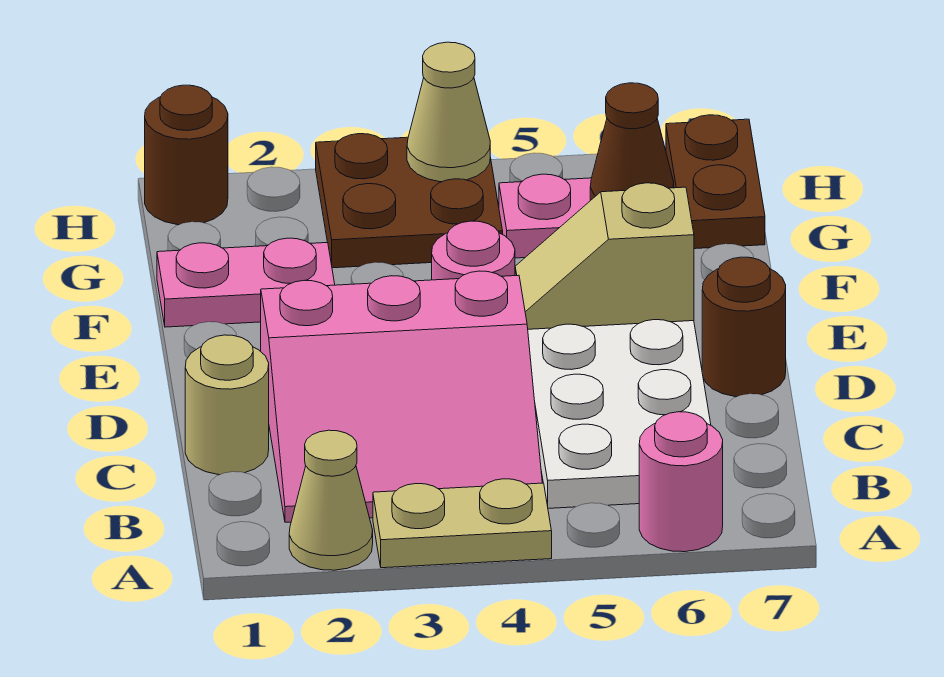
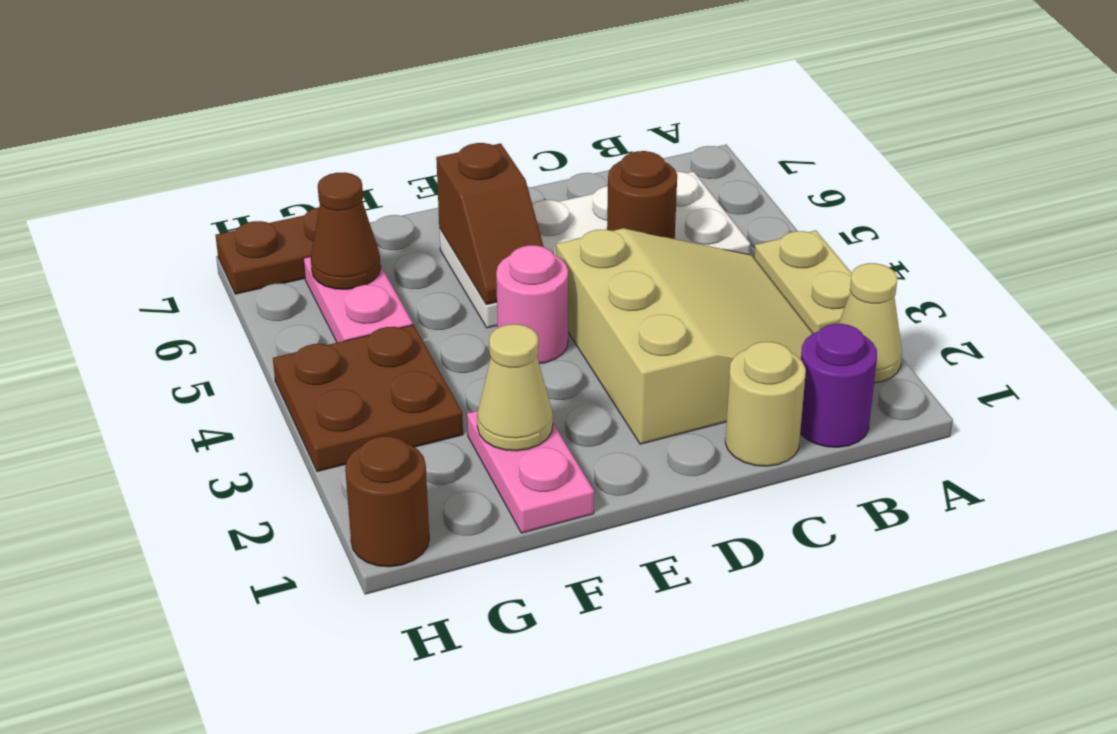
pink 1x1 round brick [639,412,723,552] -> none
none -> purple 1x1 round brick [800,324,877,447]
pink 3x3 slope [261,271,542,522] -> tan 3x3 slope [556,228,813,444]
brown 1x1 round brick [702,257,786,397] -> brown 1x1 round brick moved to [607,151,677,239]
tan 1x2 slope [515,183,694,329] -> brown 1x2 slope [436,143,544,305]
tan 1x1 cone [407,42,490,182] -> tan 1x1 cone moved to [477,324,553,451]

